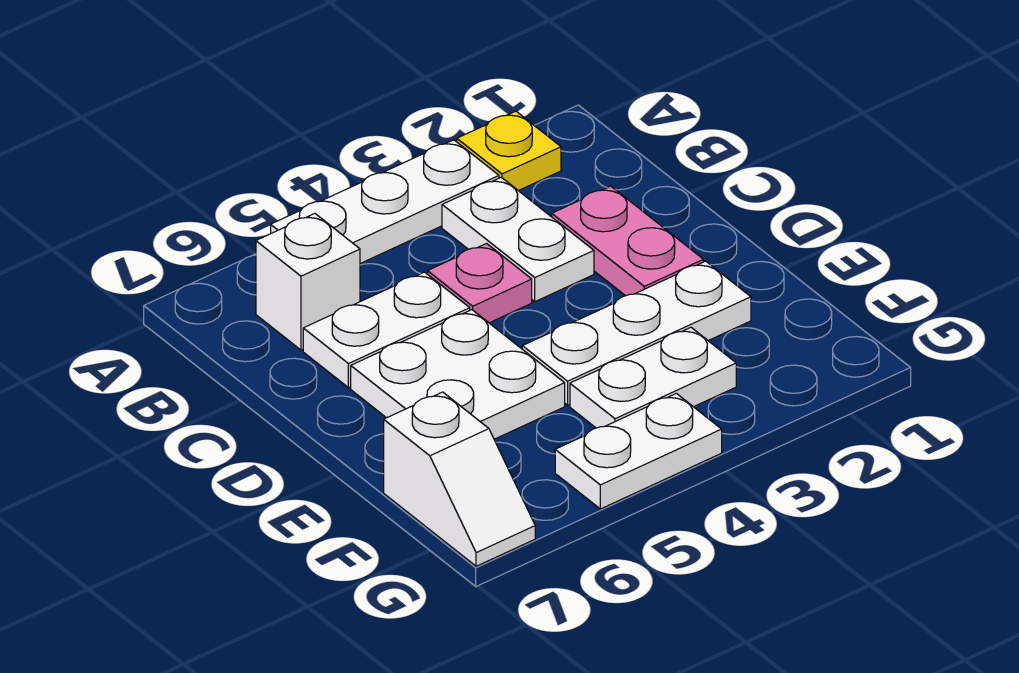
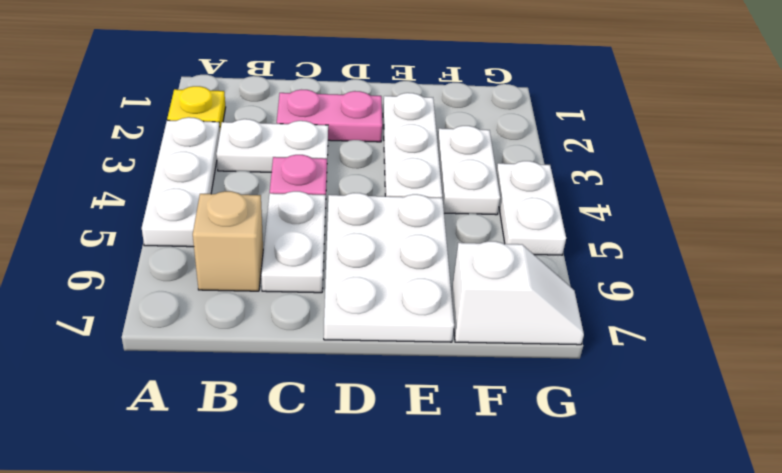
white 1x1 brick [256,214,360,350] -> tan 1x1 brick [193,191,263,291]
white 2x2 plate [351,310,565,439] -> white 2x3 plate [324,193,454,342]

